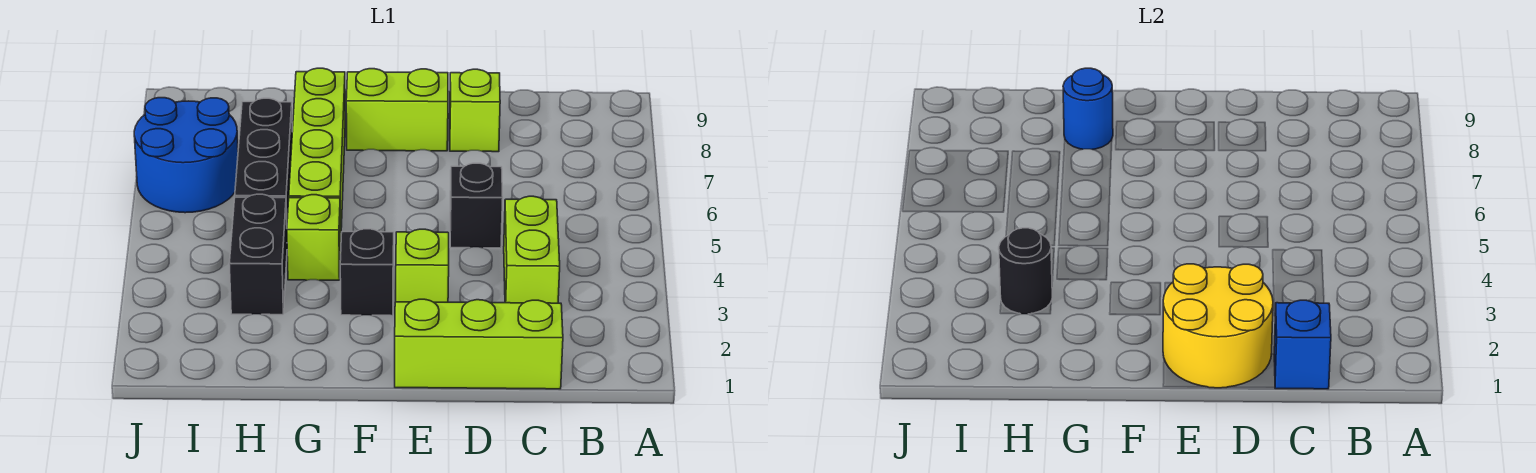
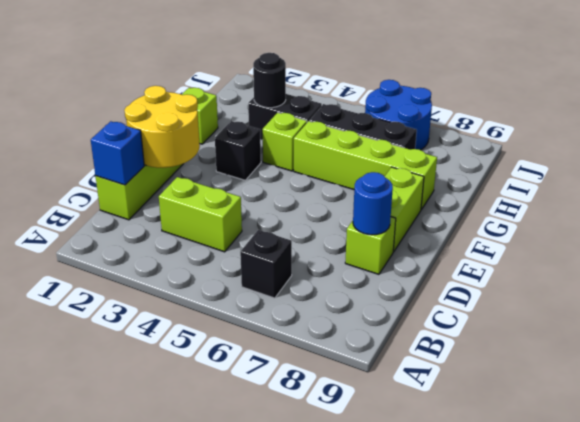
black 1x1 brick [450,163,503,248] -> black 1x1 brick moved to [240,230,292,298]
lime 1x1 brick [396,229,449,302] -> lime 1x1 brick moved to [182,88,218,144]
blue 1x1 round brick [1063,68,1113,149] -> blue 1x1 round brick moved to [353,172,393,235]

